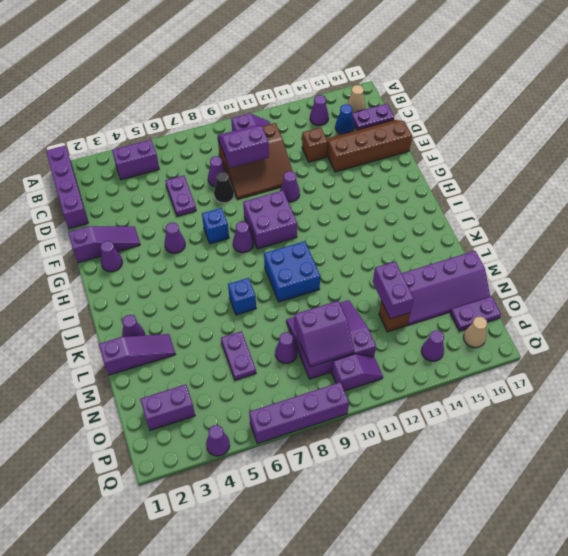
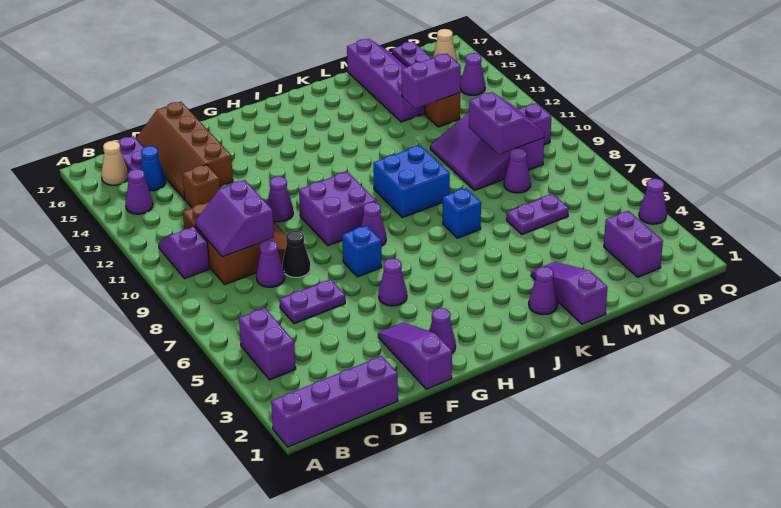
purple 1x4 brick [249,382,349,443] -> none

